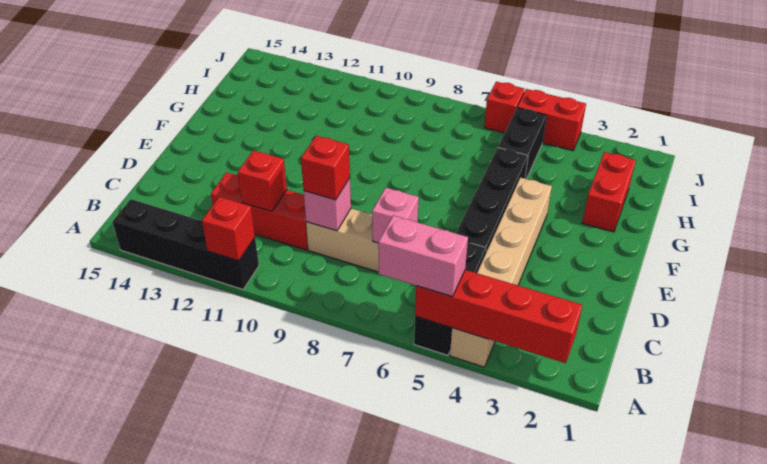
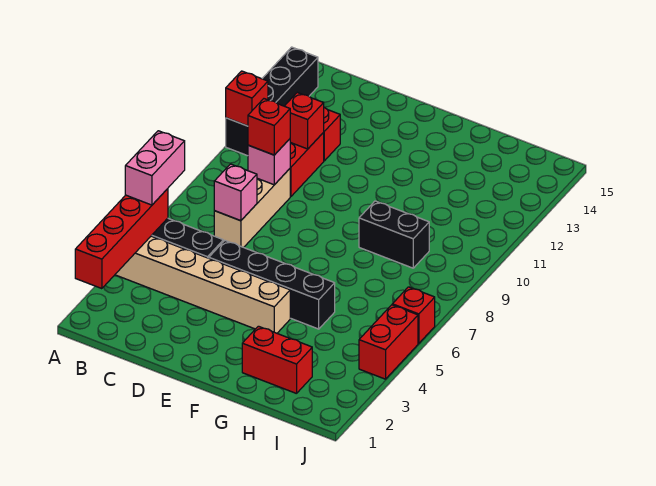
black 1x2 brick [498,108,547,179] -> black 1x2 brick moved to [359,201,429,268]

